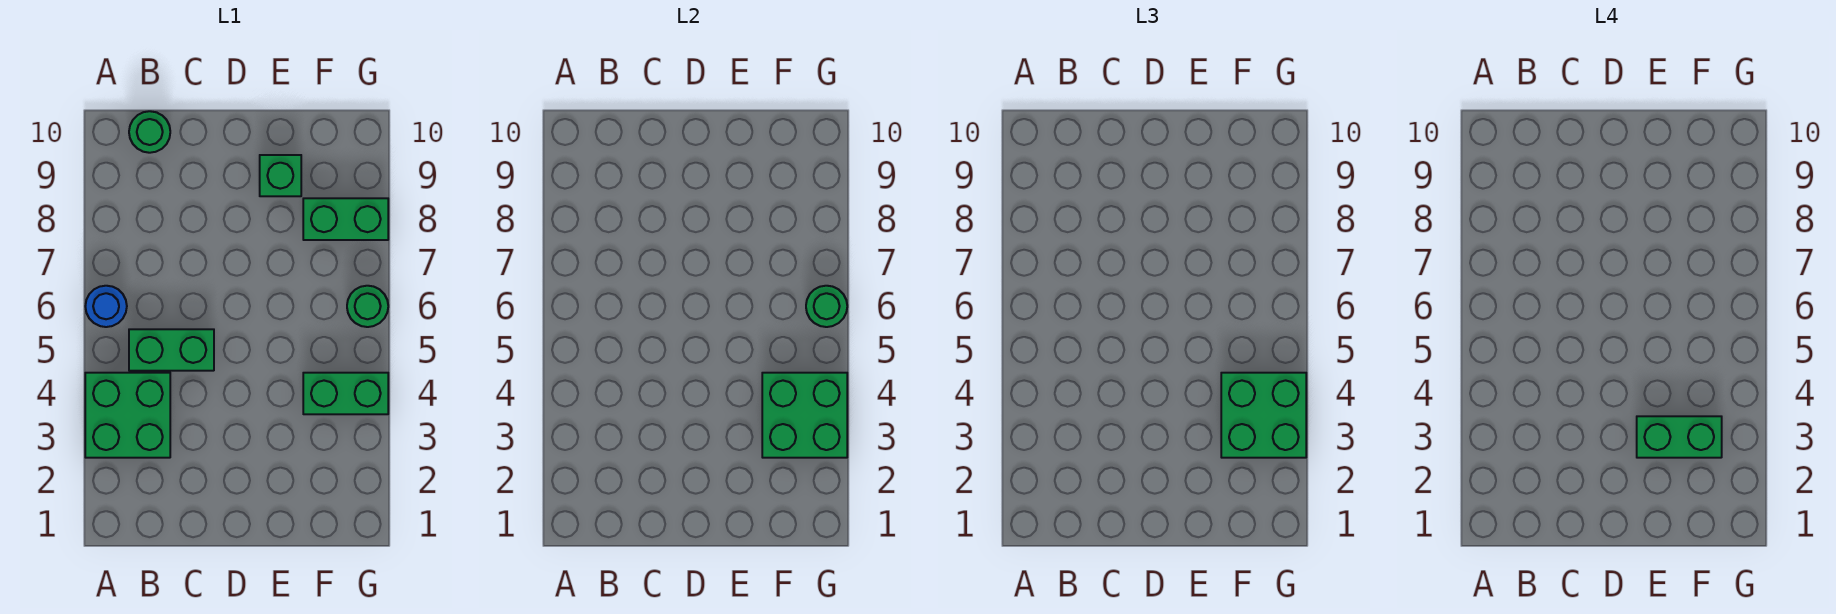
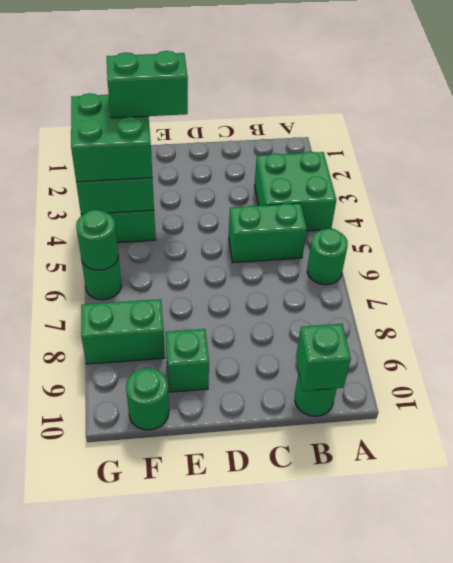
blue 1x1 round brick [85,286,127,327] -> green 1x1 round brick [307,228,348,285]
none -> green 1x1 brick [296,324,351,391]
none -> green 1x1 round brick [126,368,169,430]

